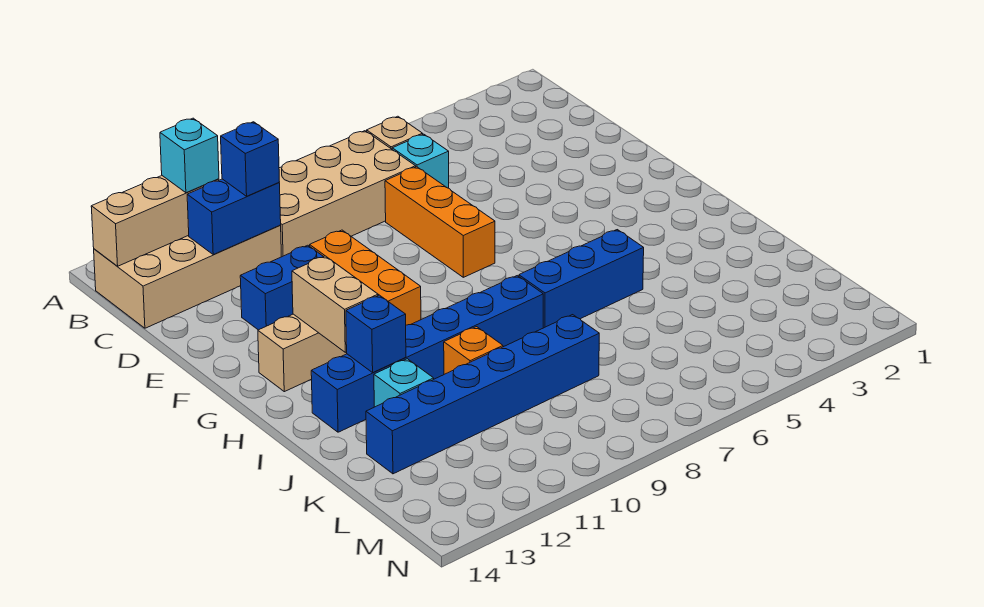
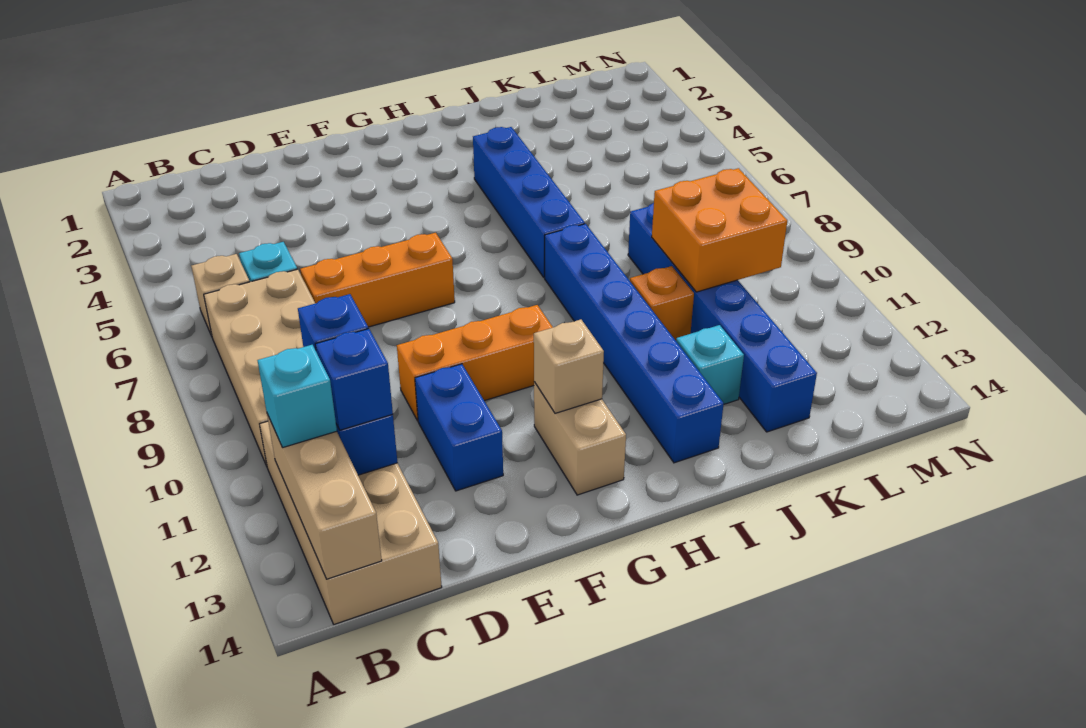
tan 1x2 brick [292,256,378,352] -> tan 1x1 brick [534,319,604,413]
blue 1x3 brick [519,230,644,328] -> blue 1x4 brick [473,127,585,277]
blue 1x1 brick [346,295,406,373] -> blue 1x1 brick moved to [315,329,393,430]
none -> orange 2x2 brick [652,168,787,292]

